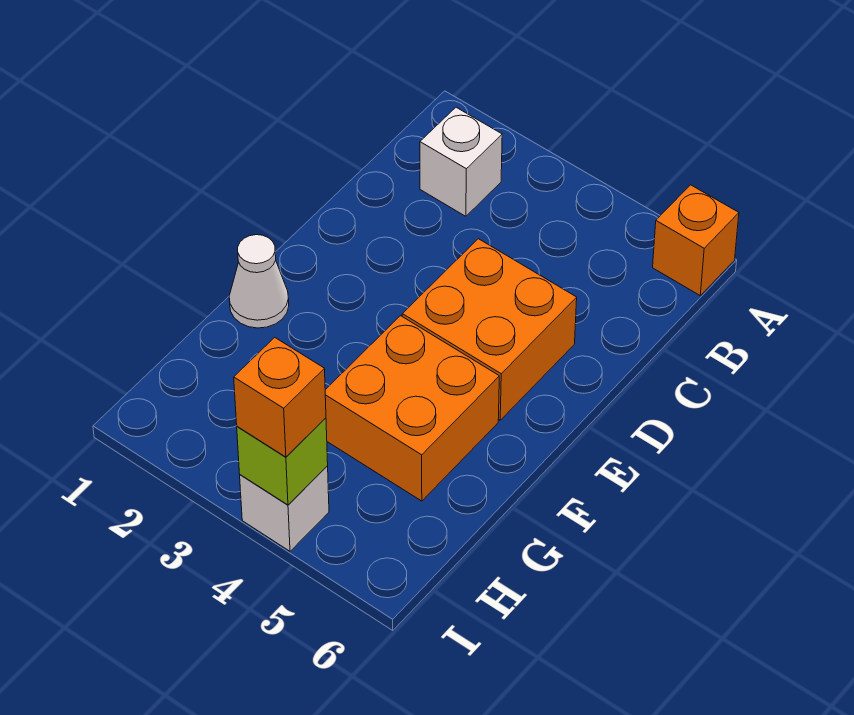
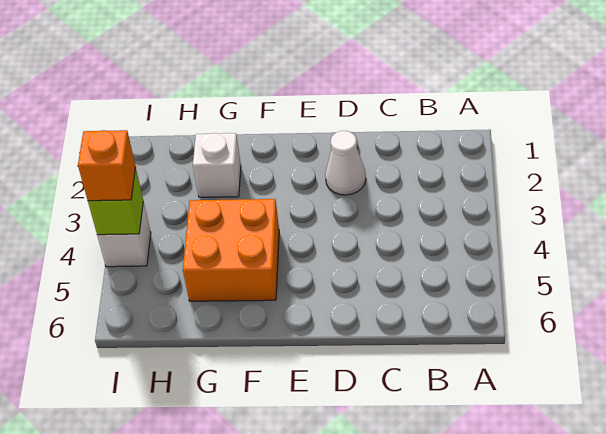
orange 1x1 brick [653,185,739,295] -> none
white 1x1 brick [420,107,502,216] -> white 1x1 brick moved to [193,133,241,197]
orange 2x2 brick [402,239,577,420] -> none
white 1x1 cone [229,235,289,328] -> white 1x1 cone moved to [325,131,366,195]

